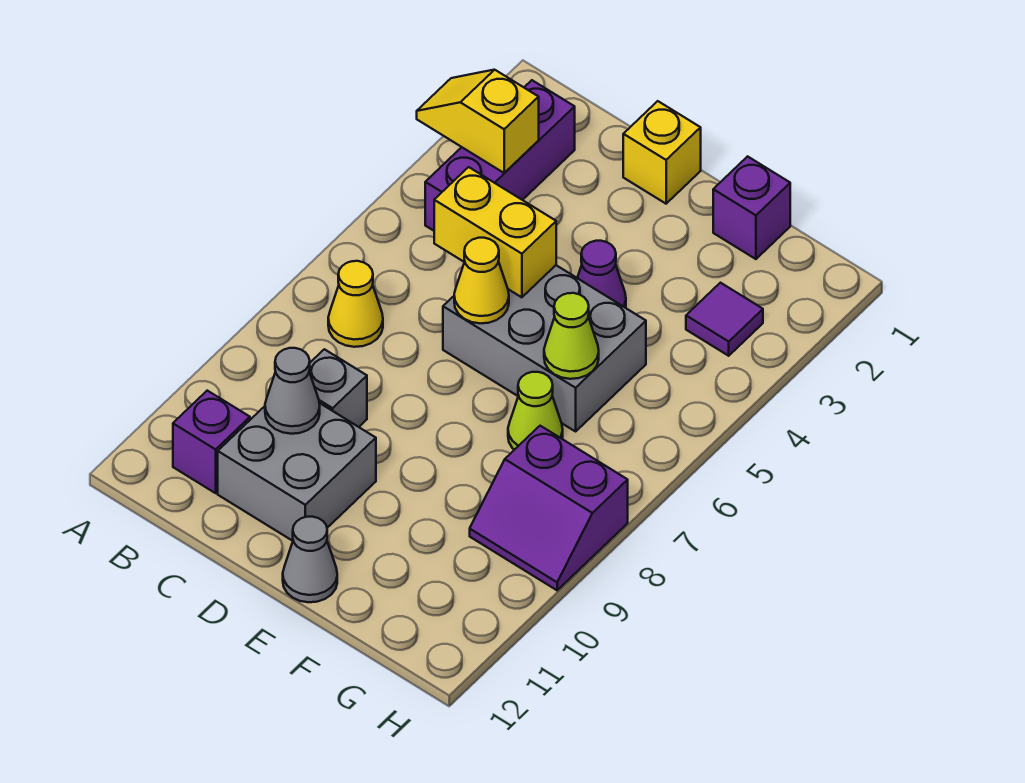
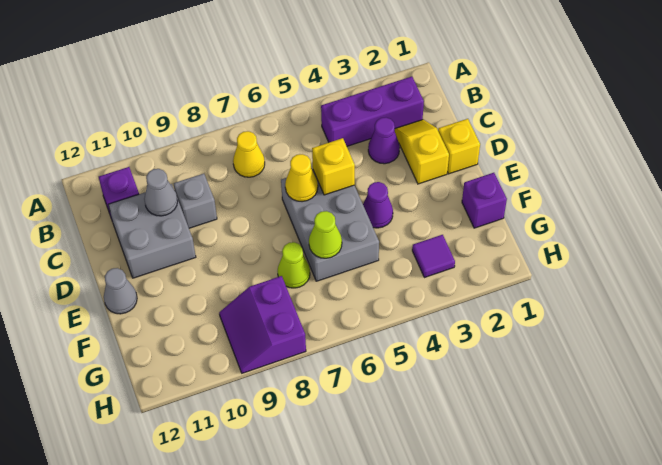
yellow 1x2 slope [417,70,539,173] -> yellow 1x2 slope moved to [395,120,449,184]
none -> purple 1x1 cone [368,118,400,164]
yellow 1x2 brick [434,167,556,297] -> yellow 1x1 brick [312,138,355,195]

